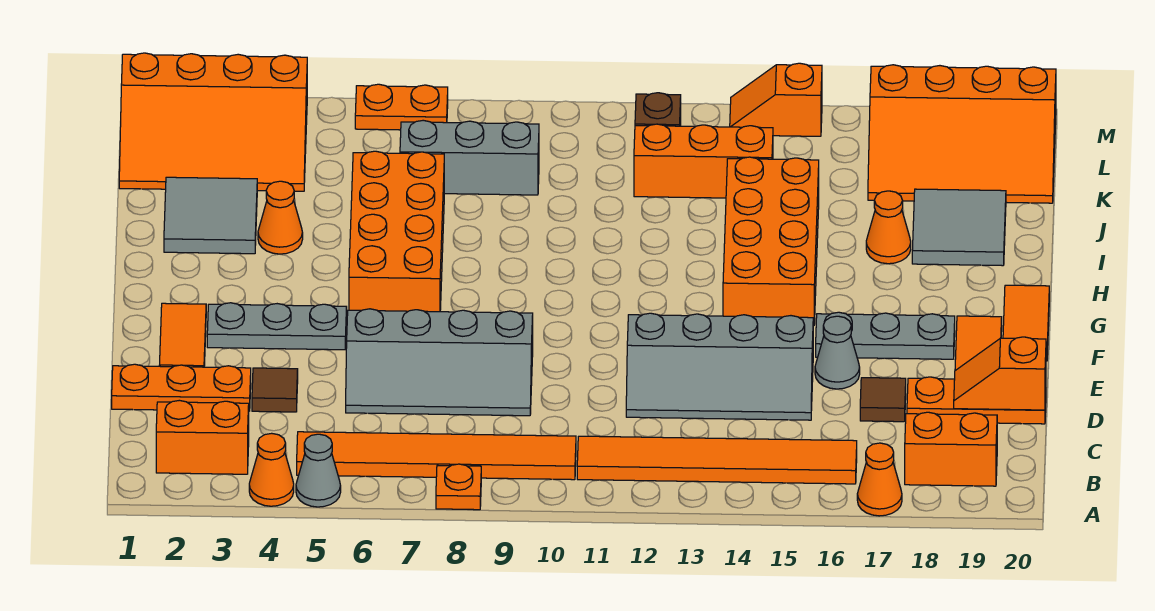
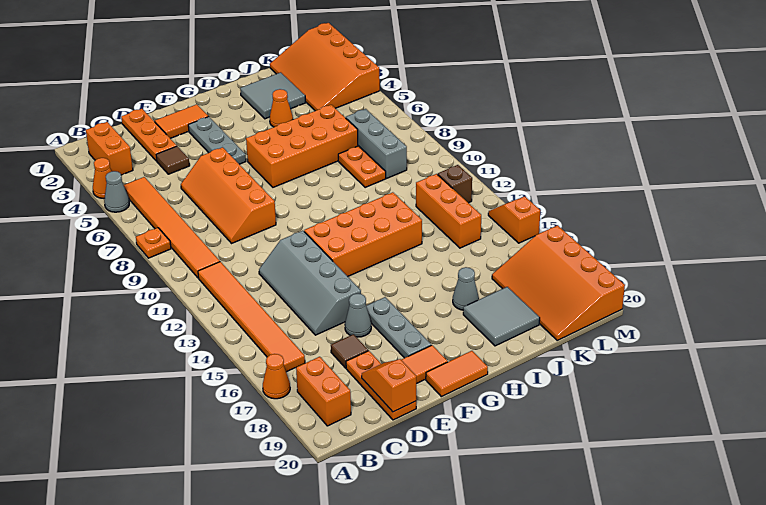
grey 2x4 slope [346,309,533,416] -> orange 2x4 slope [181,147,276,243]
orange 2x4 brick [723,157,819,326] -> orange 2x4 brick moved to [304,192,422,276]
orange 1x1 cone [866,191,911,264] -> grey 1x1 cone [453,267,479,310]
orange 1x2 plate [355,84,448,130] -> orange 1x2 plate moved to [338,146,386,187]

